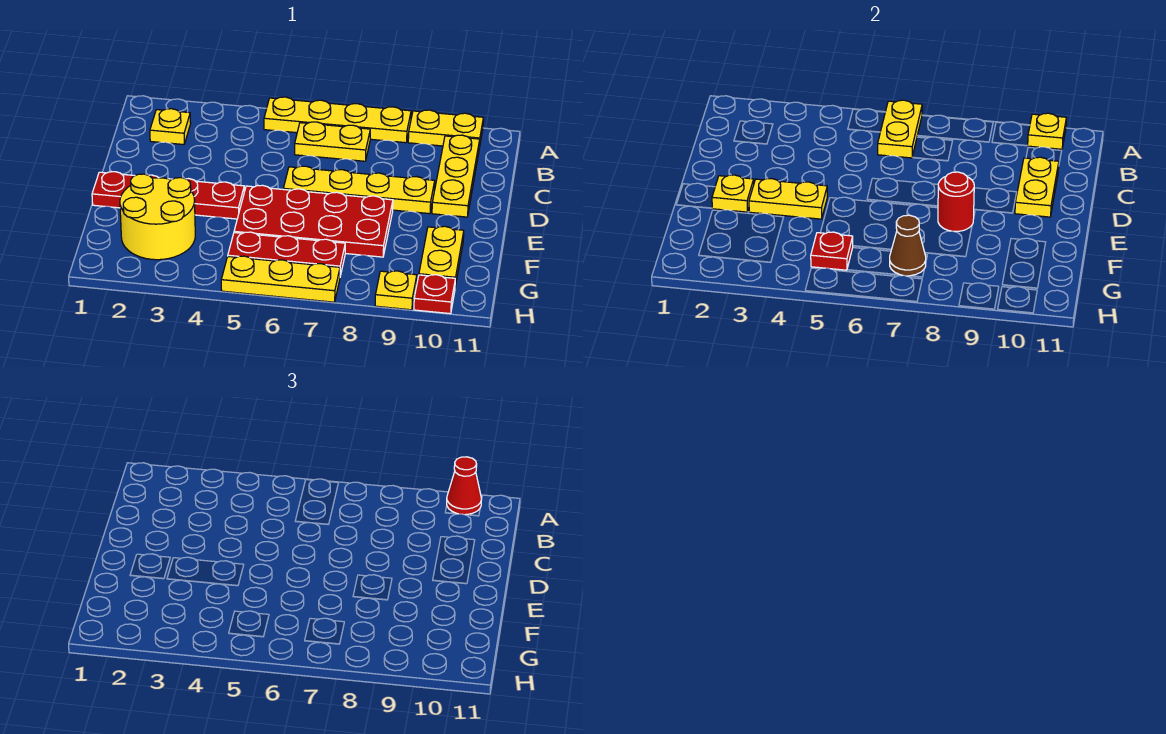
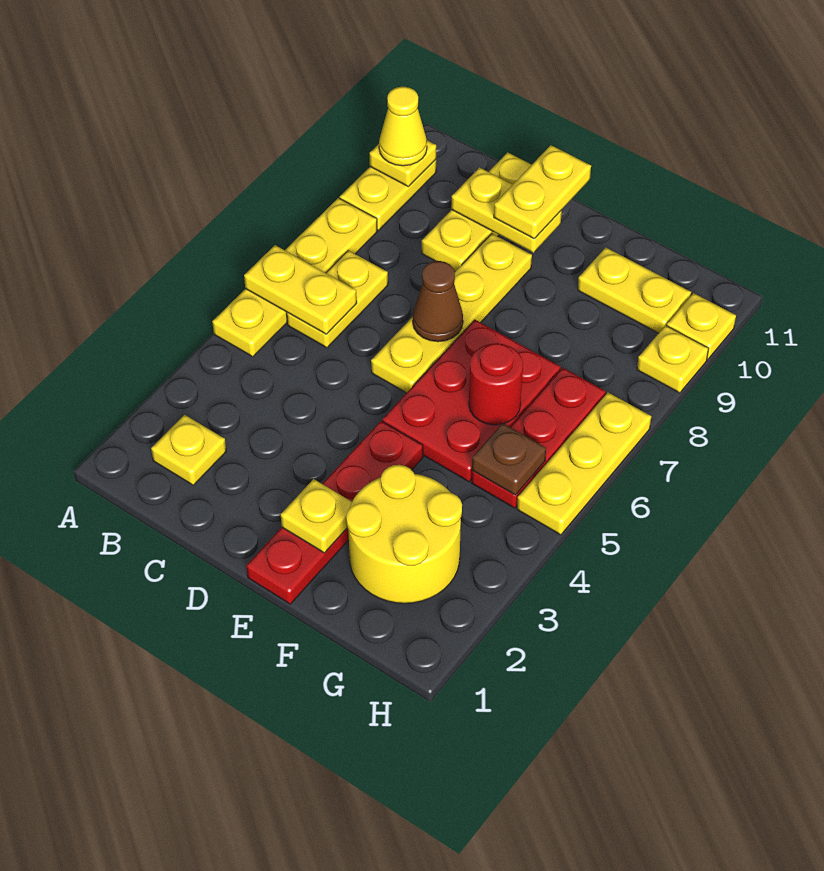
red 1x1 cone [447,457,481,515] -> yellow 1x1 cone [379,87,427,166]
yellow 1x3 plate [432,135,480,217] -> yellow 1x3 plate turned to [422,152,531,272]
yellow 1x2 plate [749,179,827,219] -> yellow 1x2 plate moved to [494,145,591,239]
red 2x4 plate [234,185,393,257] -> red 2x3 plate [382,320,561,482]
red 1x1 round brick [938,172,974,231] -> red 1x1 round brick moved to [469,343,523,425]
red 1x1 plate [811,232,853,270] -> brown 1x1 plate [472,423,546,495]
brown 1x1 cone [890,215,926,276] -> brown 1x1 cone moved to [413,261,463,342]
red 1x1 plate [414,275,455,314] -> yellow 1x1 plate [667,293,736,359]

